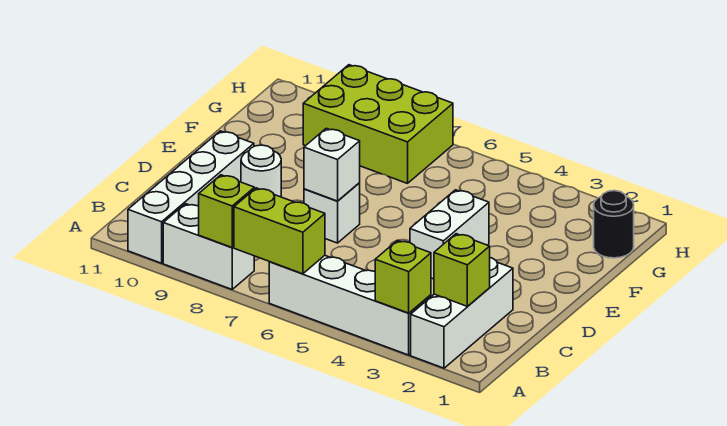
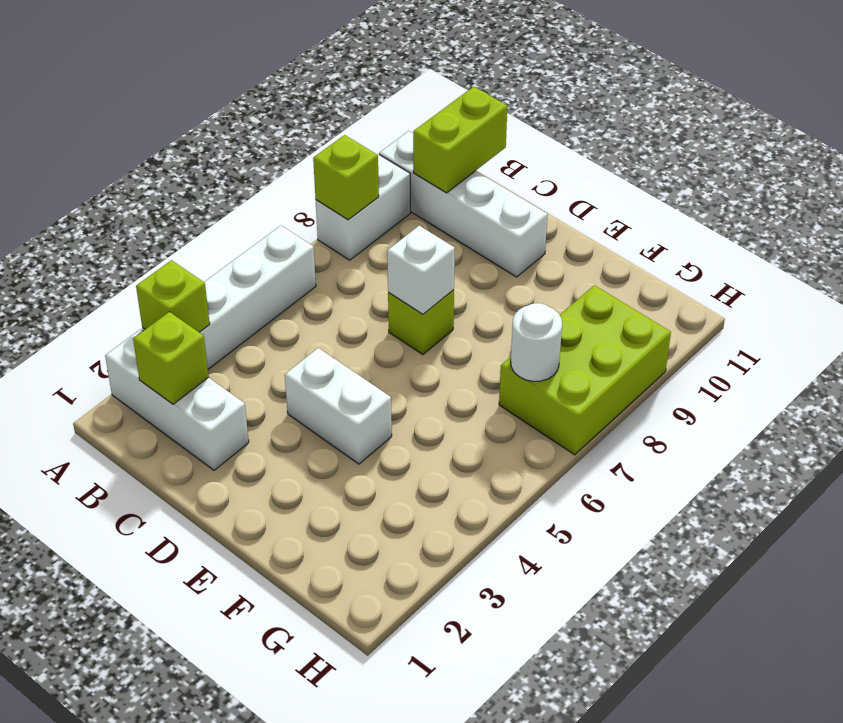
lime 1x2 brick [234,188,325,274] -> lime 1x2 brick moved to [413,87,507,193]
white 1x1 brick [304,183,360,243] -> lime 1x1 brick [388,290,454,355]
white 1x1 round brick [241,145,281,197] -> white 1x1 round brick moved to [511,303,562,381]
black 1x1 round brick [594,191,634,258] -> none

